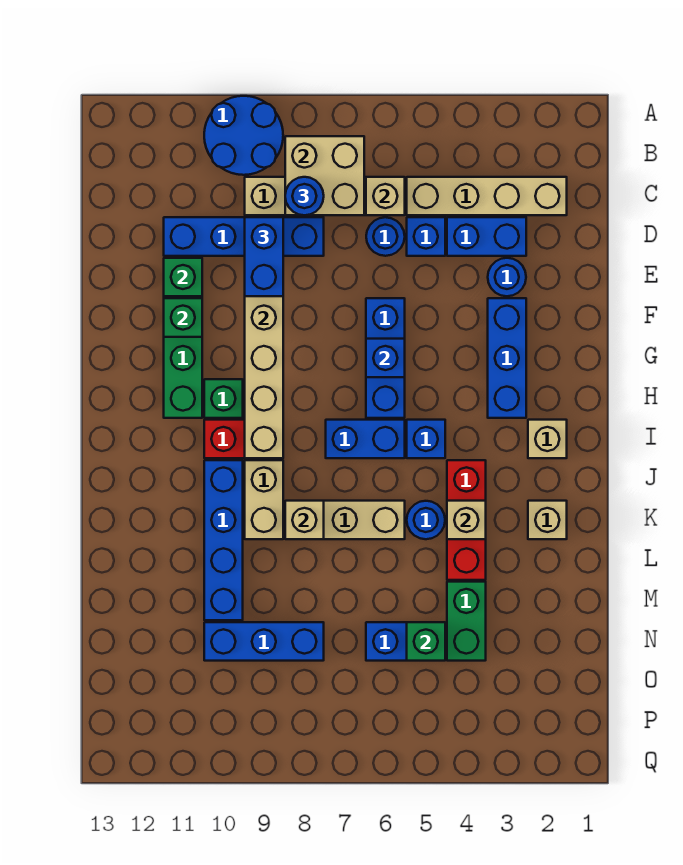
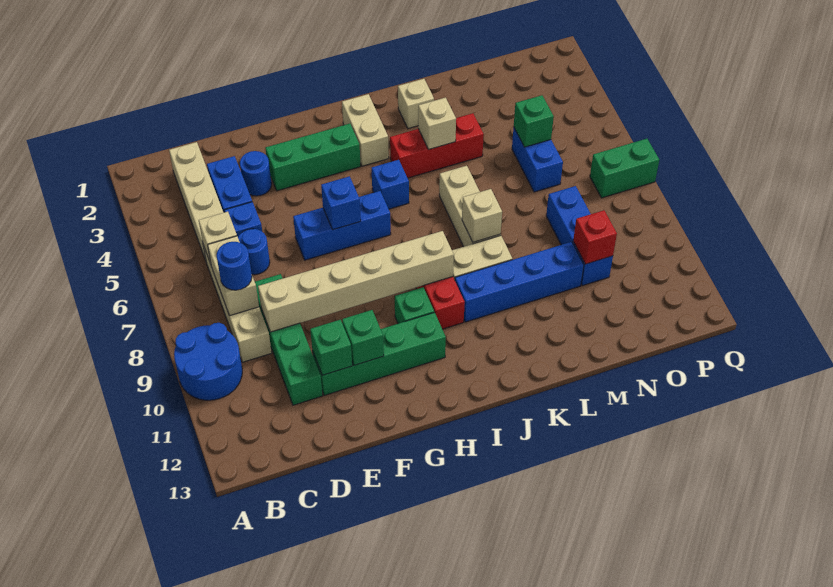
tan 2x2 brick [285,136,364,215] -> tan 1x2 brick [208,236,259,316]
blue 1x4 brick [164,217,324,256] -> green 1x4 brick [255,274,323,405]
blue 1x2 brick [245,217,283,296] -> none
blue 1x3 brick [488,298,526,418] -> green 1x3 brick [265,124,361,191]
tan 1x1 brick [528,420,567,458] -> tan 1x2 brick [342,94,389,166]
blue 1x2 brick [326,420,405,458] -> none
blue 1x1 round brick [407,501,445,539] -> none
green 1x2 brick [447,582,486,661] -> green 1x2 brick moved to [590,139,659,198]
none -> red 1x1 brick [573,210,617,264]

